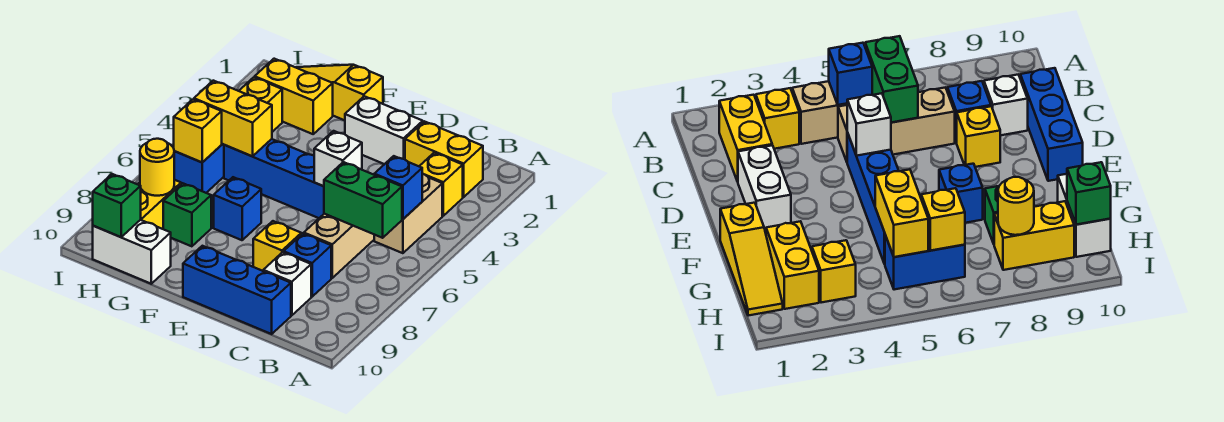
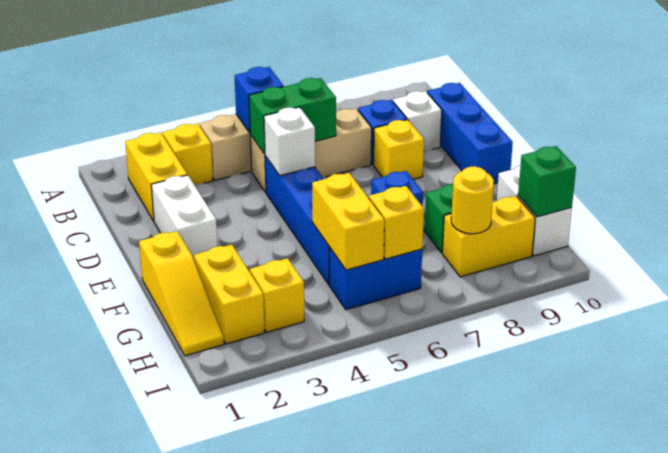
green 1x2 brick [324,162,402,238] -> green 1x2 brick turned to [249,78,336,154]

